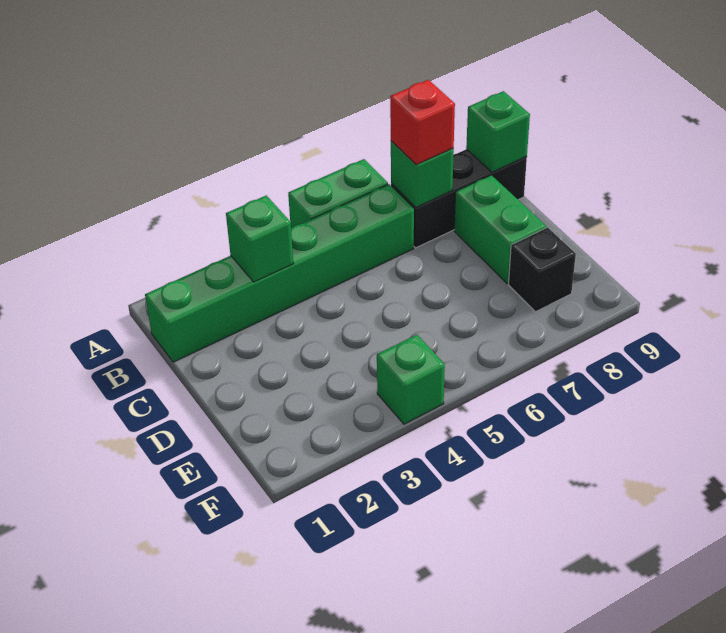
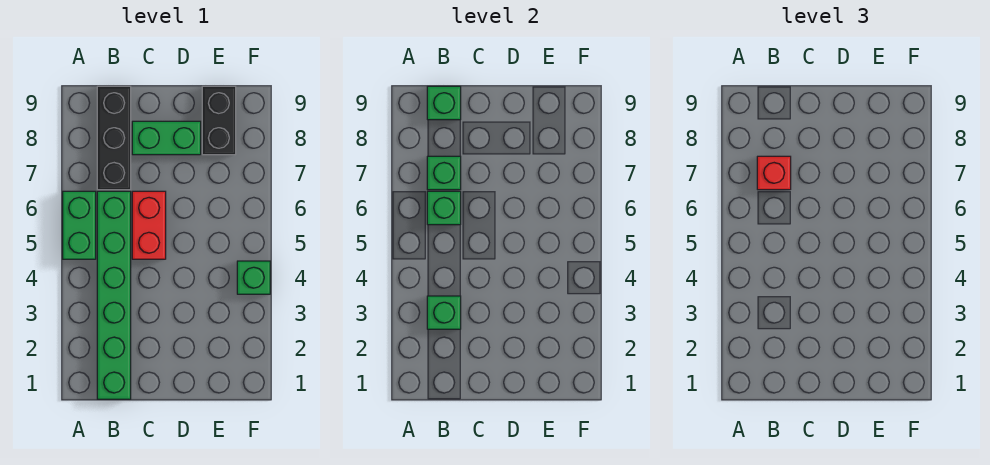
none -> green 1x1 brick [427,191,461,225]
none -> red 1x2 brick [132,191,166,259]
black 1x1 brick [508,227,576,312] -> black 1x2 brick [202,86,236,155]

